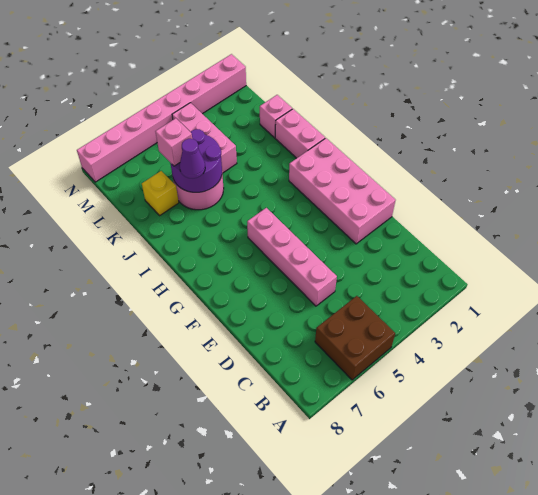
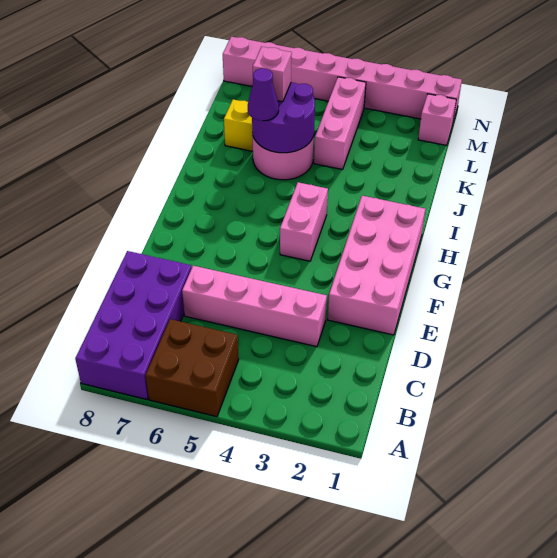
none -> purple 2x4 brick [75,251,192,399]
pink 1x4 brick [247,208,337,306] -> pink 1x4 brick turned to [182,266,327,347]
pink 1x2 brick [275,109,325,158] -> pink 1x2 brick moved to [280,182,328,261]
pink 1x1 brick [260,95,292,138] -> pink 1x1 brick moved to [418,94,456,145]

